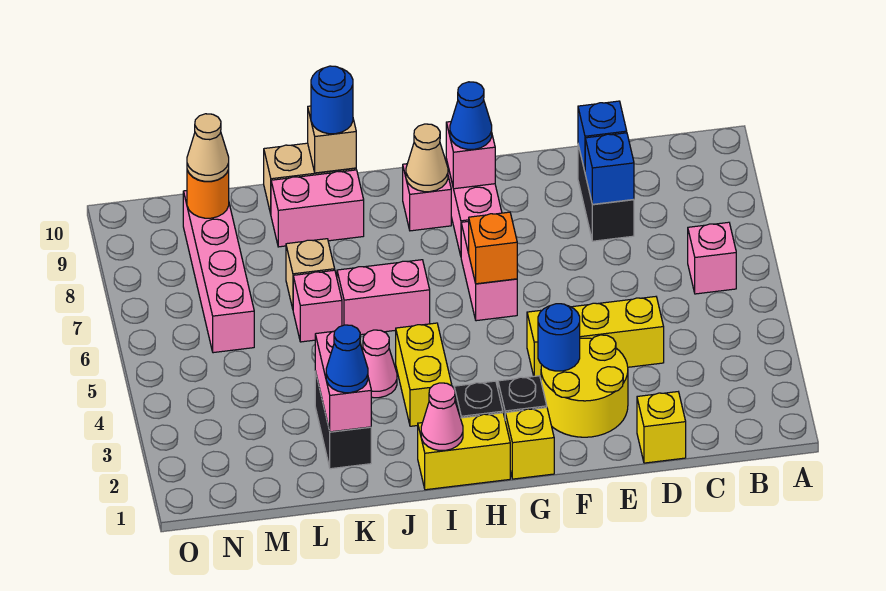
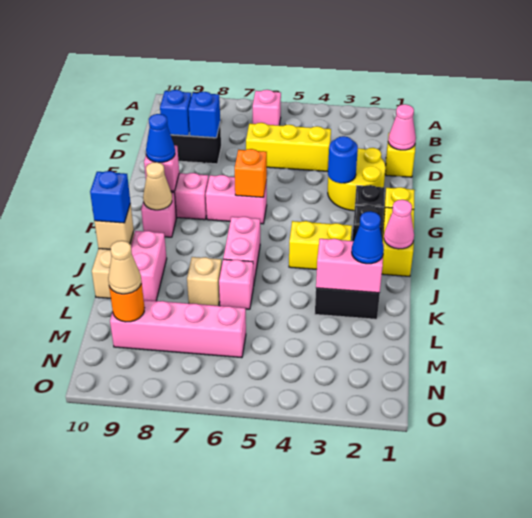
yellow 1x3 brick [527,297,664,378] -> yellow 1x3 brick turned to [246,123,331,171]
pink 1x1 cone [362,330,397,398] -> pink 1x1 cone moved to [388,104,416,150]
blue 1x1 round brick [311,66,353,134] -> blue 1x1 brick [90,171,130,223]

